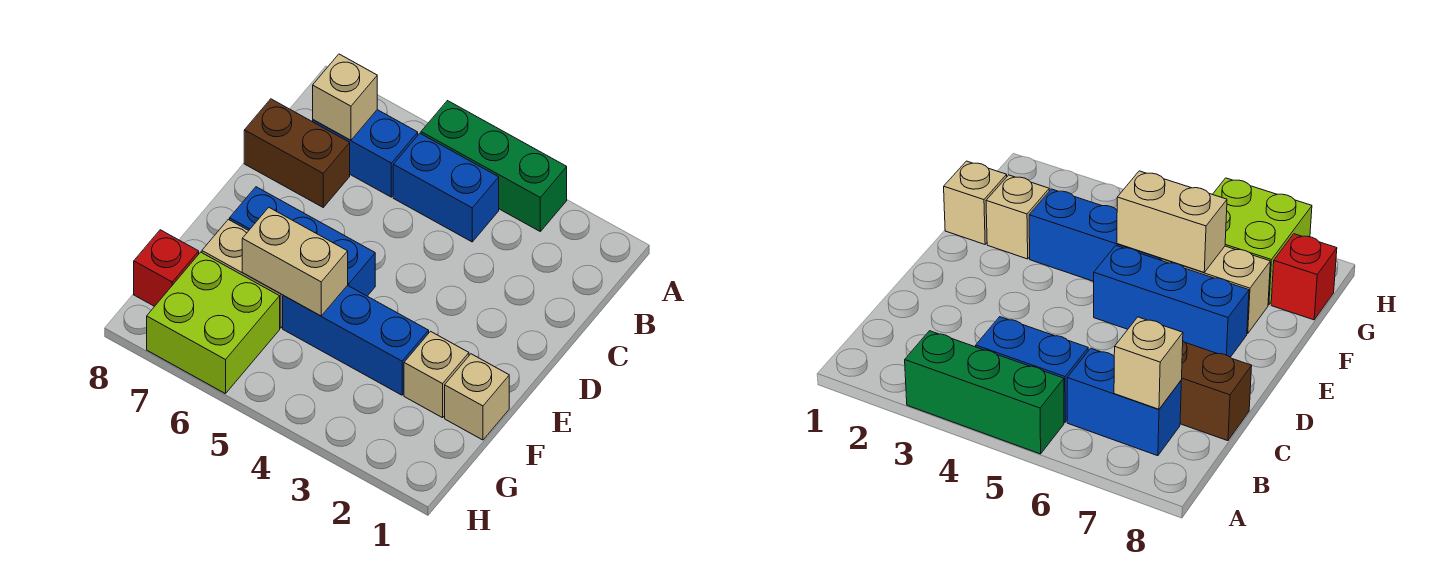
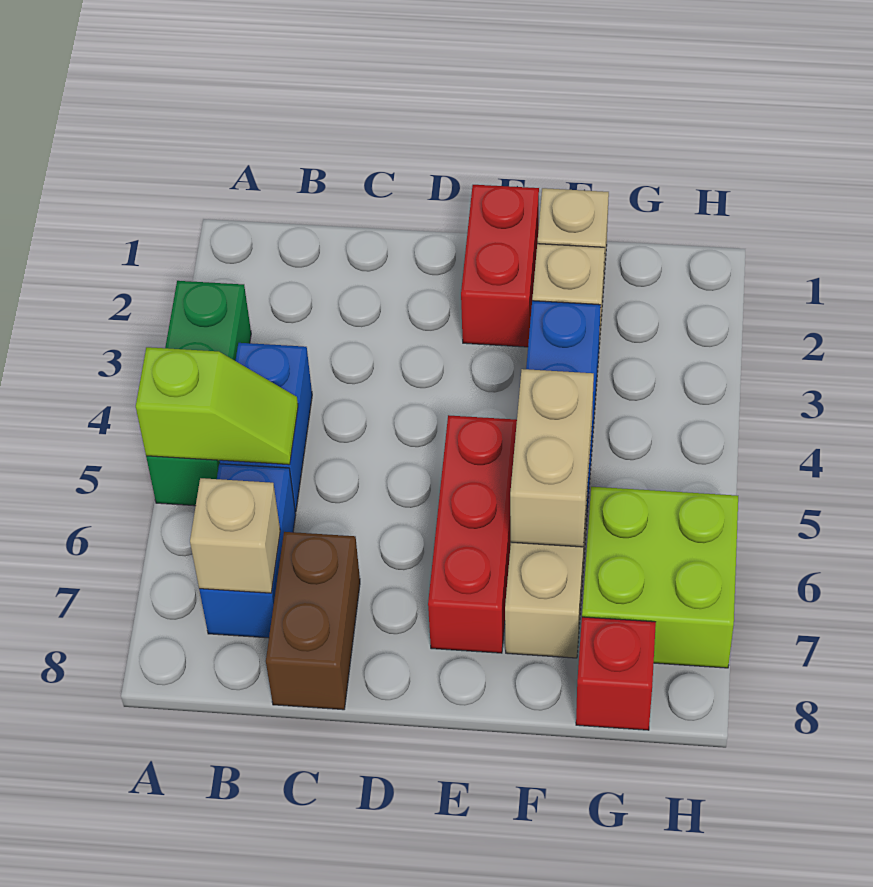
none -> lime 1x2 slope [136,347,298,465]
none -> red 1x2 brick [461,185,539,347]
blue 1x3 brick [230,187,375,296] -> red 1x3 brick [428,415,517,653]

